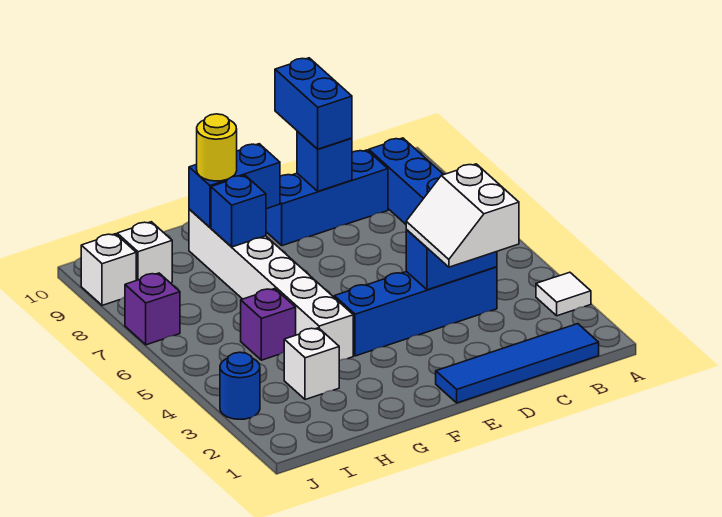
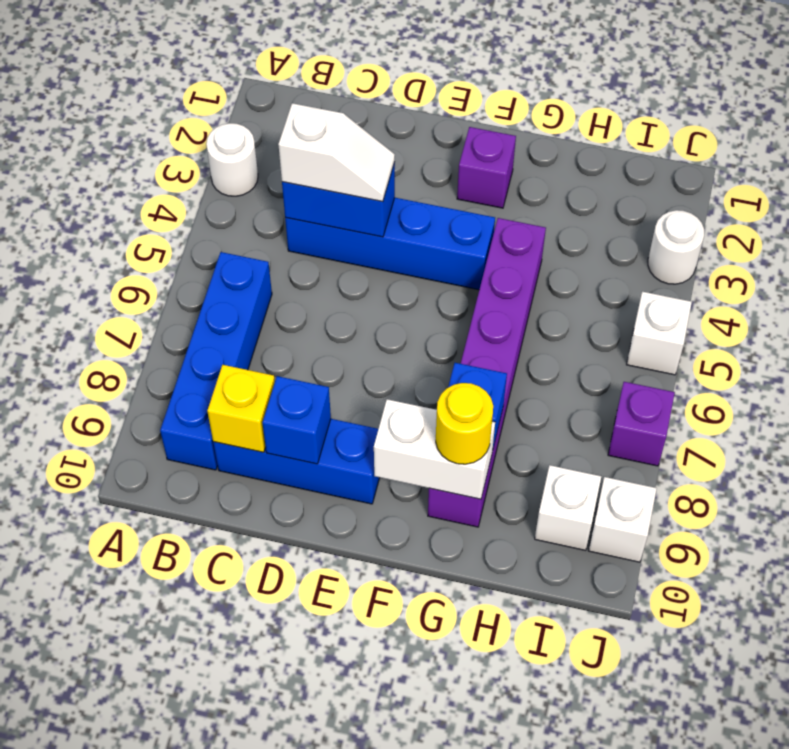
white 1x1 tile [536,272,591,316] -> white 1x1 round brick [206,123,258,196]
blue 1x4 tile [436,324,599,403] -> none
white 2x2 slope [406,164,519,267] -> white 1x2 slope [278,103,395,202]
none -> yellow 1x1 brick [207,365,275,452]
blue 1x2 brick [275,58,352,149] -> none
blue 1x2 brick [189,144,280,227] -> white 1x2 brick [374,399,495,499]
white 1x6 brick [189,209,353,361] -> purple 1x6 brick [428,218,546,527]
white 1x1 brick [284,328,339,400] -> white 1x1 brick moved to [627,292,692,375]
purple 1x1 brick [241,289,296,360] -> purple 1x1 brick moved to [457,127,516,208]
blue 1x1 round brick [220,352,260,419] -> white 1x1 round brick [648,210,704,284]

